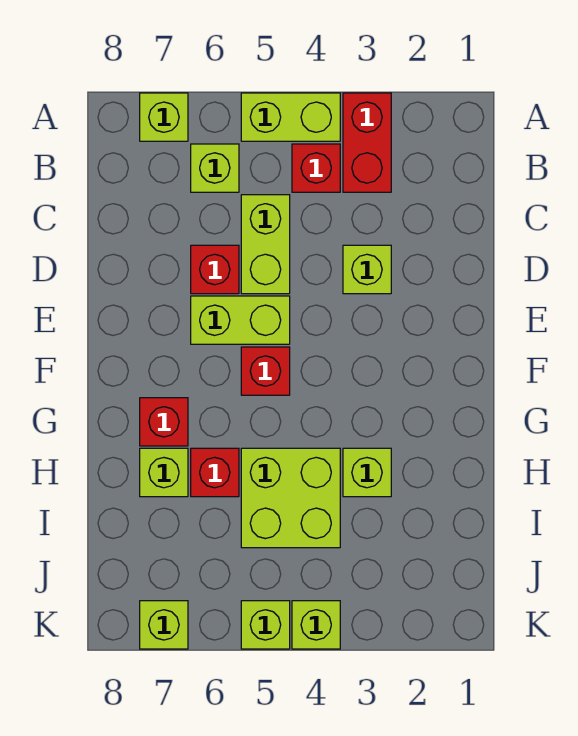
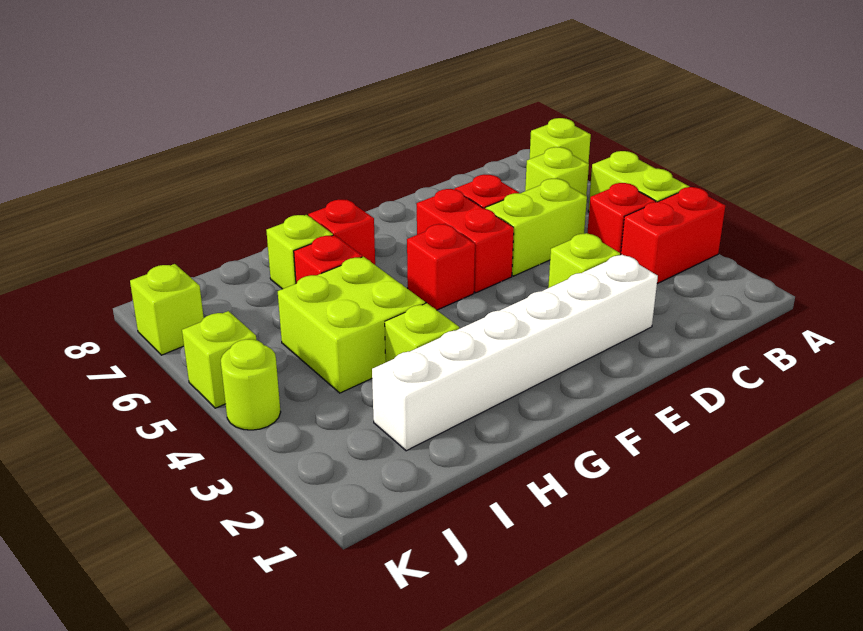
none -> white 1x6 brick [372,255,658,451]
lime 1x2 brick [191,296,290,344] -> red 1x2 brick [417,189,514,293]
lime 1x1 brick [292,601,340,649] -> lime 1x1 round brick [221,339,281,430]

